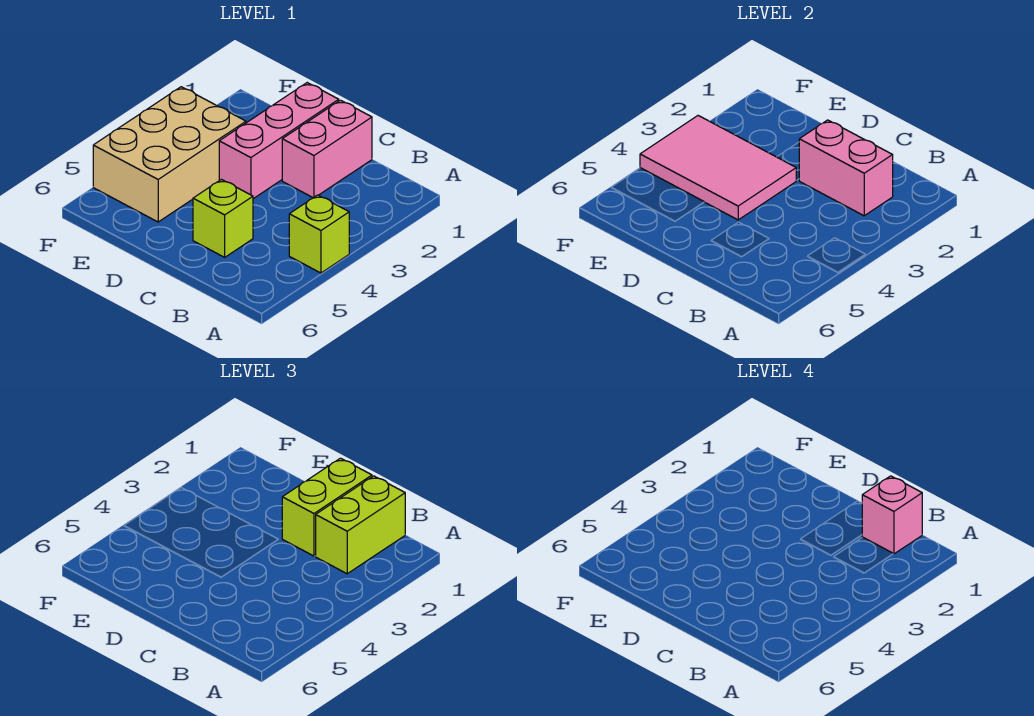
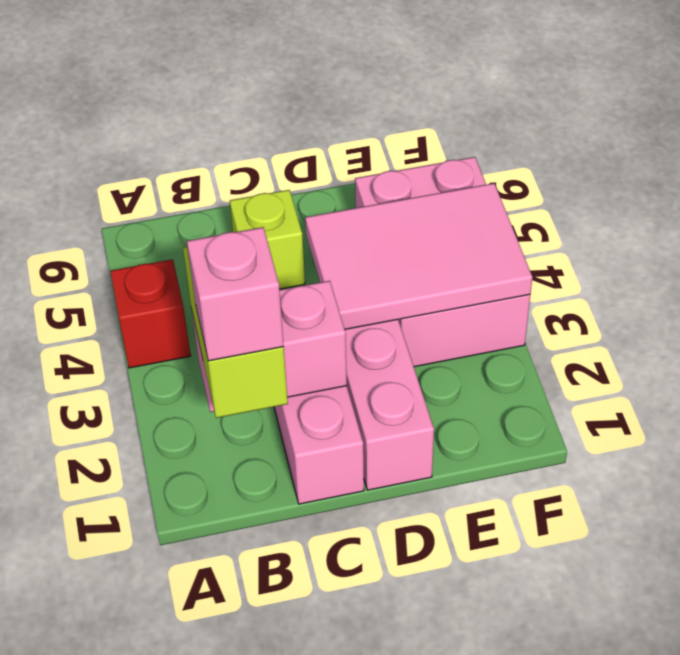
lime 1x1 brick [289,195,349,273] -> red 1x1 brick [110,259,191,368]
lime 1x2 brick [282,458,372,556] -> none
tan 2x3 brick [93,87,246,222] -> pink 2x3 brick [355,157,530,367]

